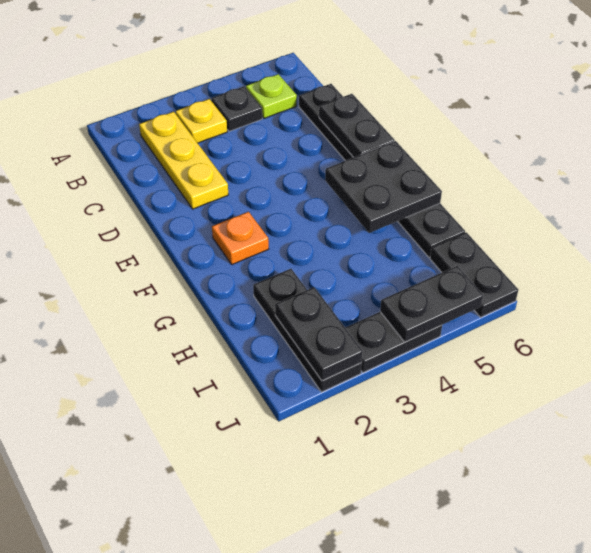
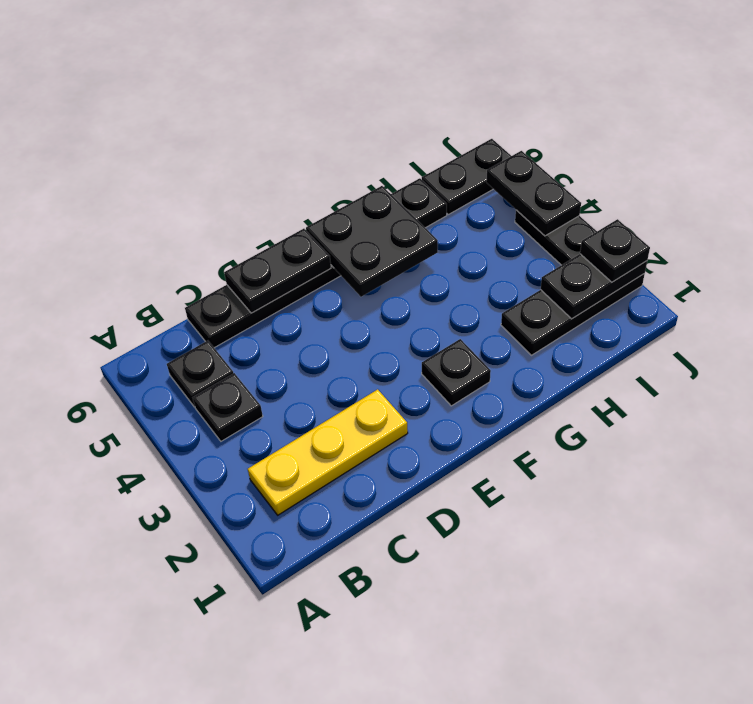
yellow 1x1 plate [176,99,227,143] -> none
lime 1x1 plate [246,74,297,118] -> black 1x1 plate [167,341,234,407]
orange 1x1 plate [212,212,269,264] -> black 1x1 plate [422,339,491,406]
none -> black 1x1 plate [580,219,650,282]

